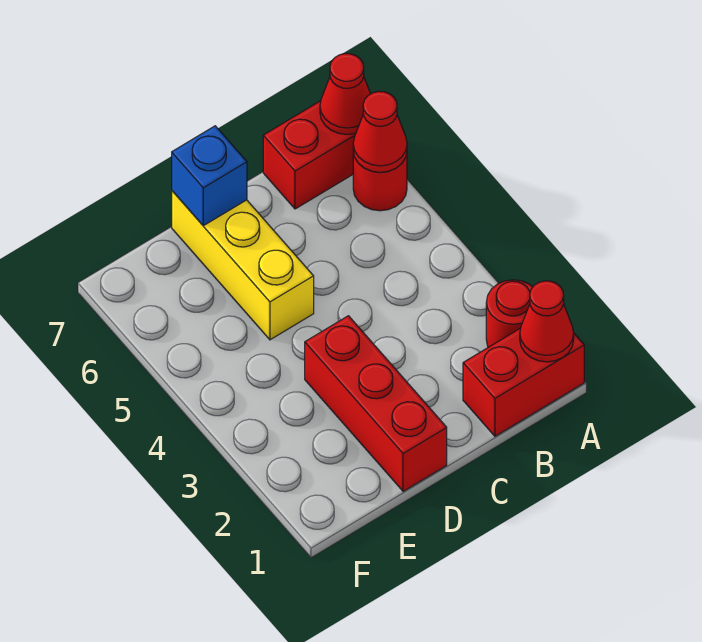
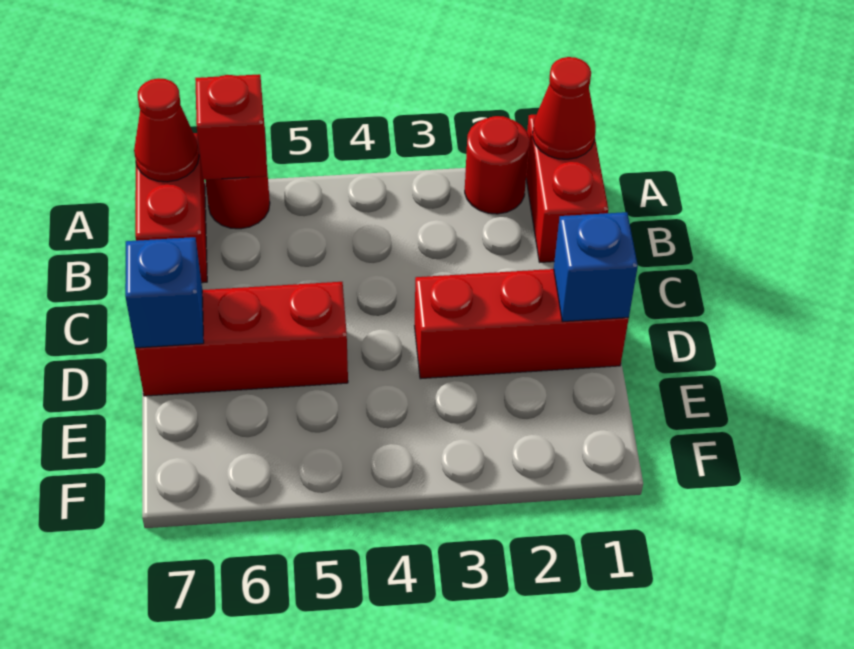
red 1x1 cone [353,91,407,172] -> red 1x1 brick [195,74,267,180]
none -> blue 1x1 brick [554,212,638,322]
yellow 1x3 brick [172,191,314,340] -> red 1x3 brick [135,282,348,396]

